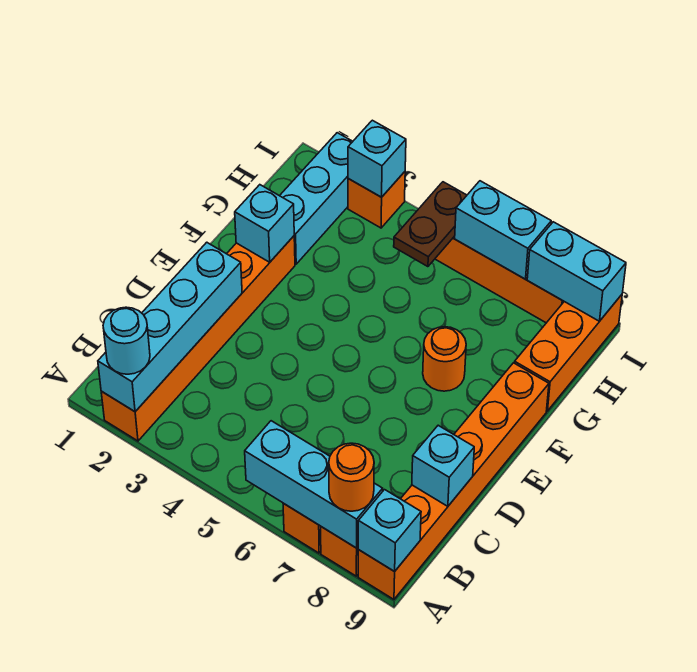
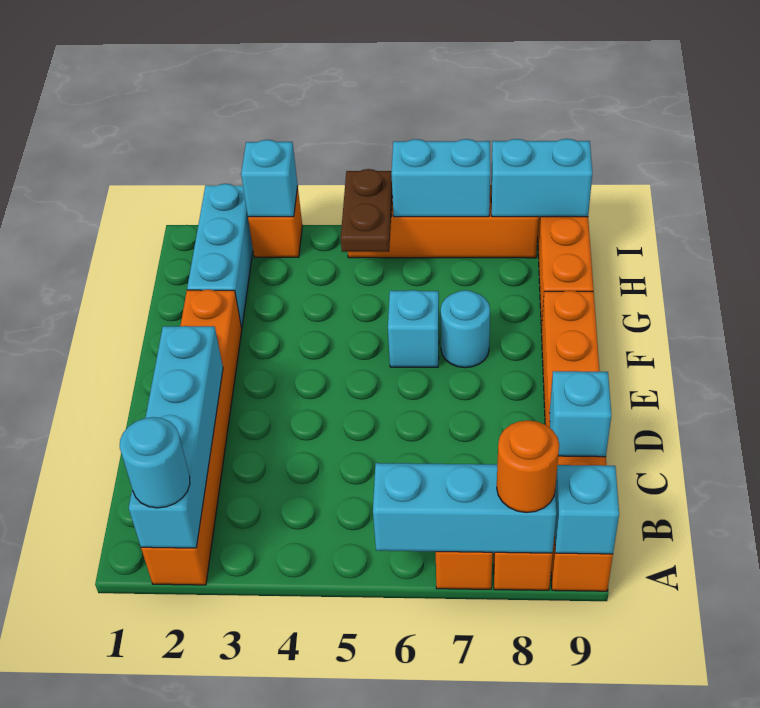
cyan 1x1 brick [235,185,294,262] -> cyan 1x1 brick moved to [388,290,439,367]
orange 1x1 round brick [423,327,466,391] -> cyan 1x1 round brick [441,290,490,368]

